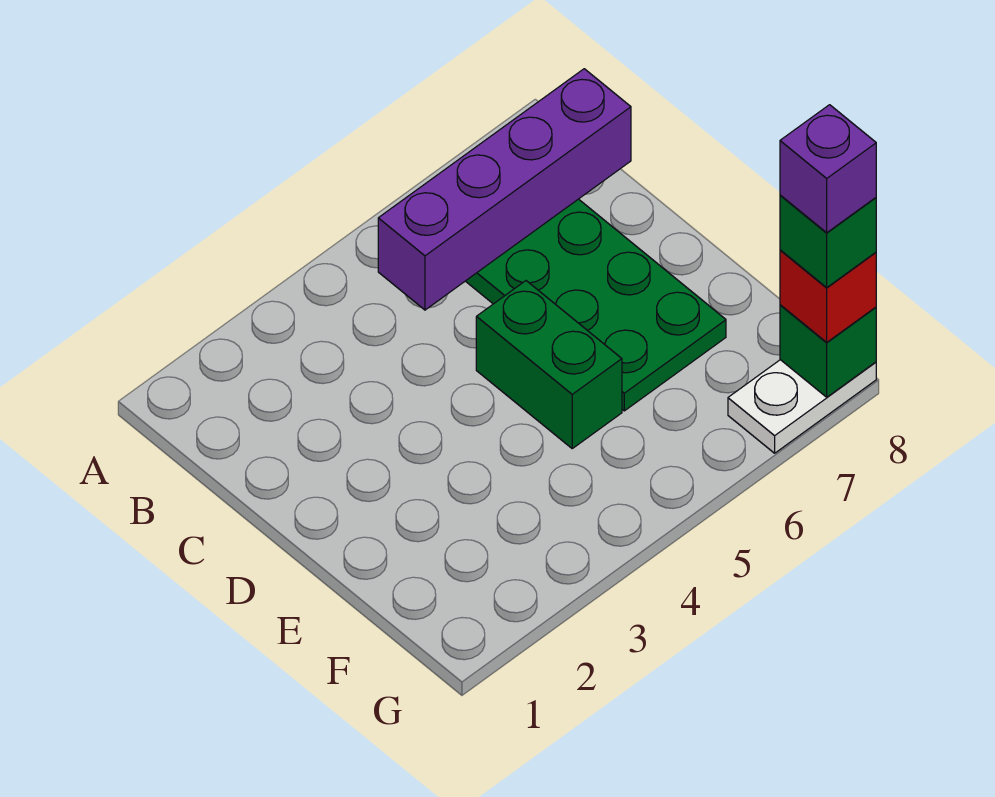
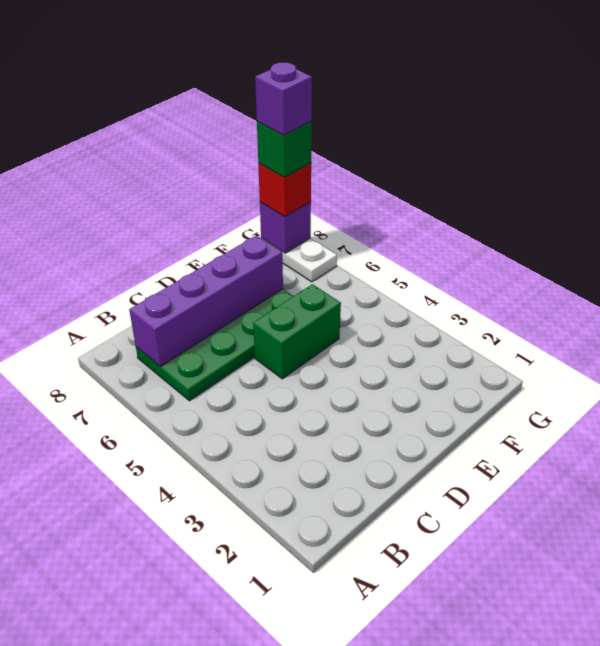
purple 1x4 brick [378,69,631,310] -> purple 1x4 brick turned to [129,236,283,366]
green 1x1 brick [780,305,876,397] -> purple 1x1 brick [260,202,311,253]

